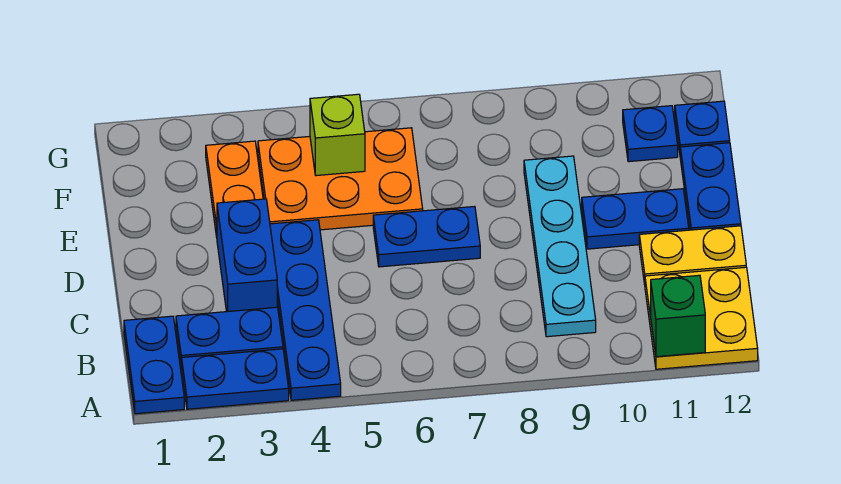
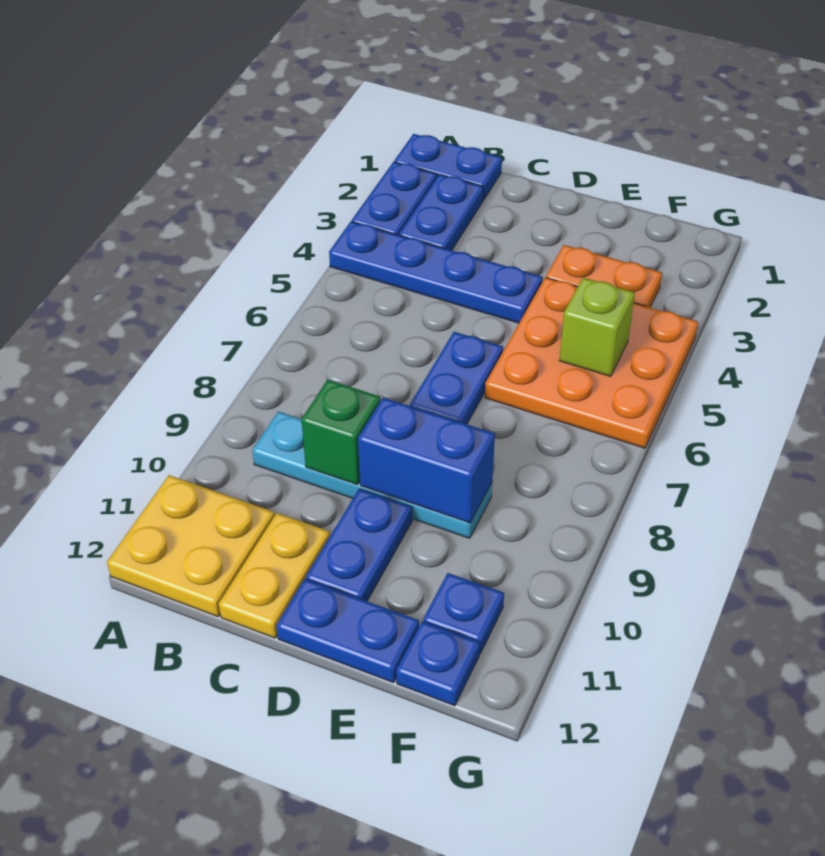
green 1x1 brick [651,275,705,357] -> green 1x1 brick moved to [301,380,380,485]
blue 1x2 brick [217,199,277,312] -> blue 1x2 brick moved to [358,398,495,523]
orange 2x3 plate [258,128,423,230] -> orange 3x3 plate [485,278,698,448]

